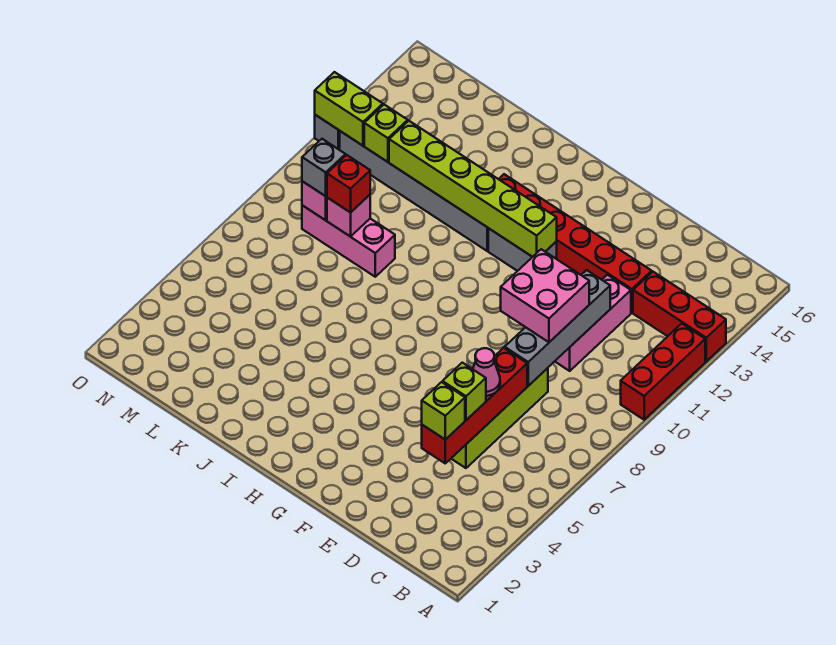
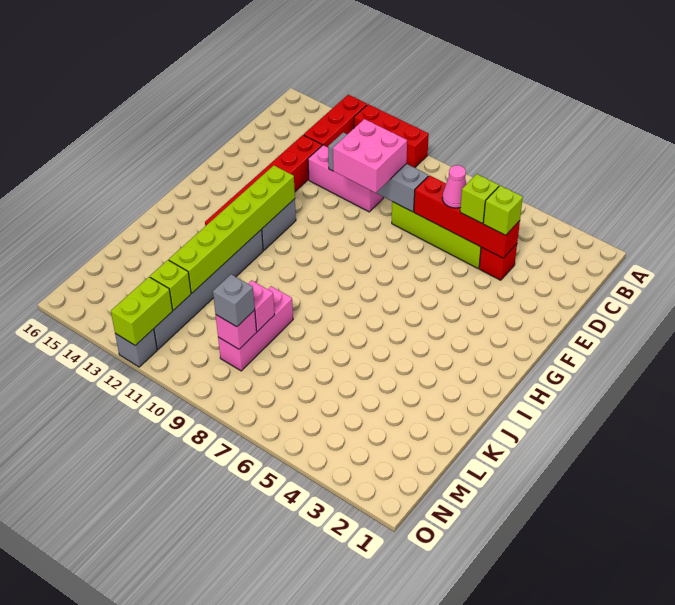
red 1x1 brick [327,155,370,213] -> red 1x1 brick moved to [479,244,517,280]

